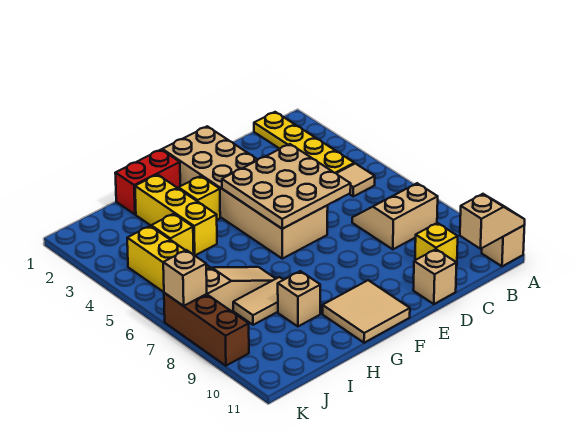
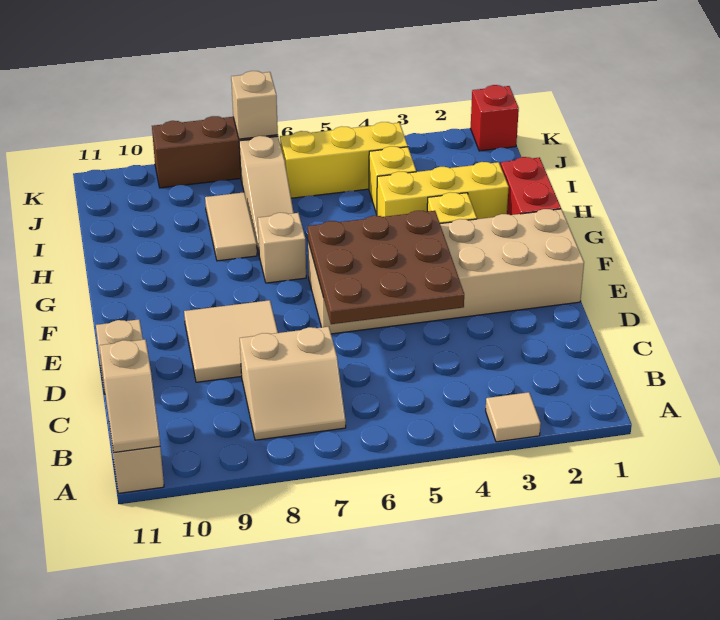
yellow 1x4 plate [254,112,354,173] -> none
tan 1x1 tile [337,164,375,196] -> tan 1x1 tile moved to [486,392,541,442]
tan 2x2 slope [352,183,438,249] -> tan 2x2 slope turned to [240,327,346,440]
yellow 1x1 brick [415,223,458,266] -> none
tan 3x3 plate [222,144,351,229] -> brown 3x3 plate [308,211,464,324]
tan 2x2 tile [323,280,410,343] -> tan 2x2 tile moved to [184,300,278,382]
tan 1x1 brick [278,271,320,326] -> tan 1x1 brick moved to [258,213,306,283]
none -> red 1x1 brick [471,85,519,151]

